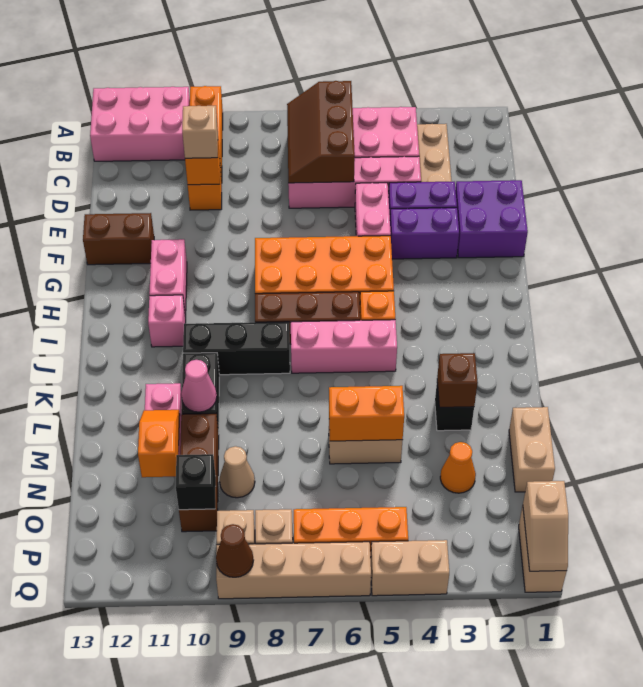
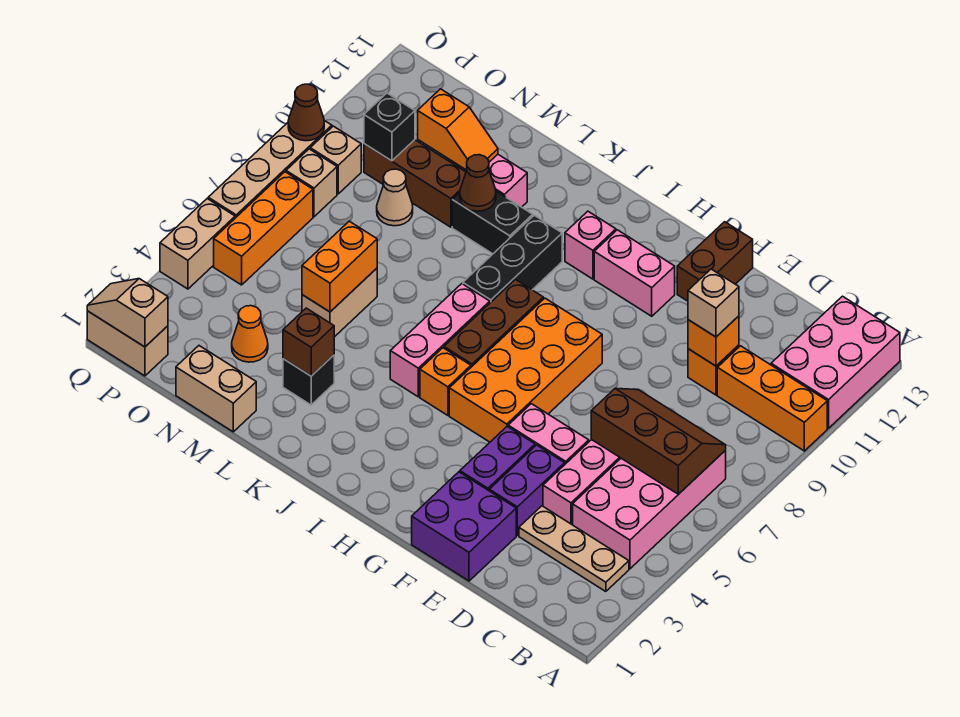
pink 1x1 cone [181,360,217,412] -> brown 1x1 cone [460,155,496,211]

